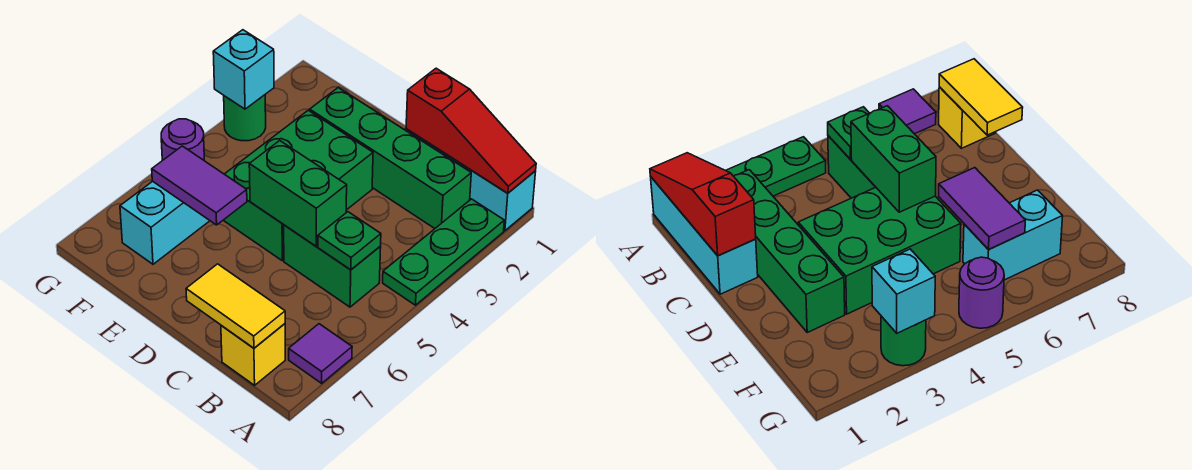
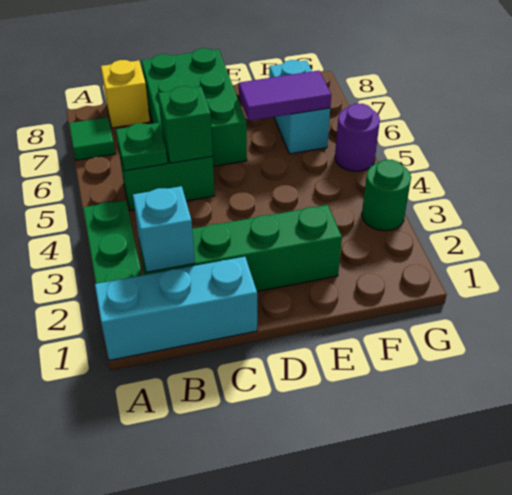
red 1x3 slope [406,68,536,193] -> none
purple 1x1 tile [289,324,352,383] -> green 1x1 tile [69,117,115,160]
yellow 1x2 tile [186,264,285,348] -> none
green 1x2 brick [249,141,347,246] -> green 1x1 brick [158,86,213,163]
green 2x3 brick [223,110,373,261] -> green 2x3 brick moved to [141,48,247,166]
cyan 1x1 brick [213,30,274,109] -> cyan 1x1 brick moved to [133,186,195,272]

